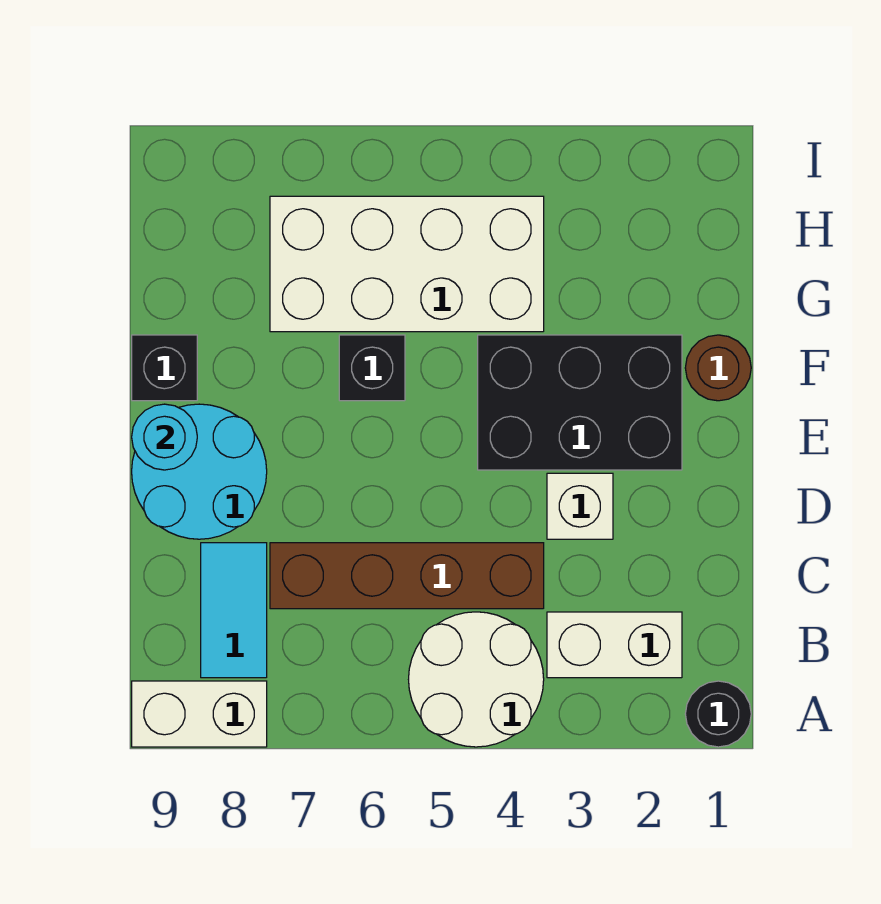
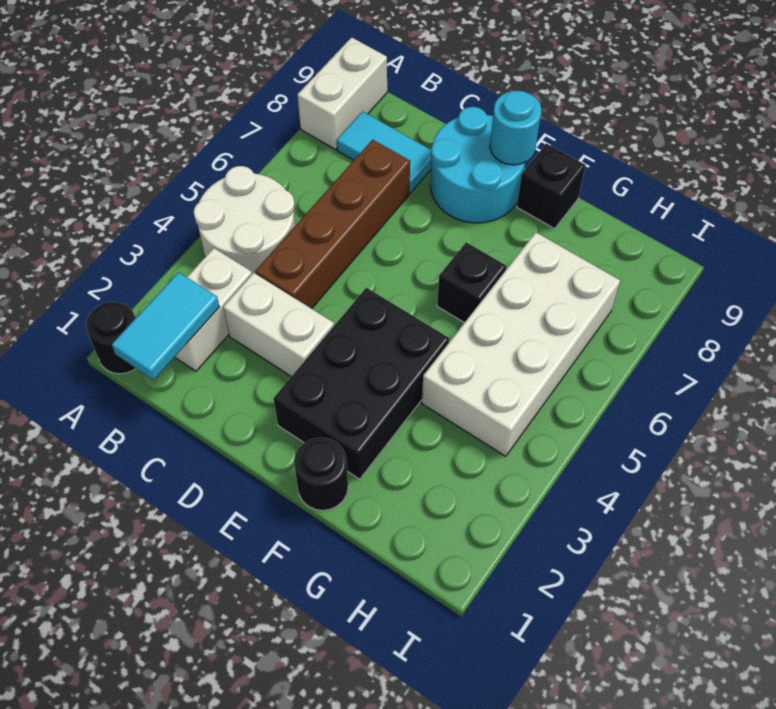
none -> cyan 1x2 tile [112,272,219,380]
white 1x1 brick [547,473,613,539] -> white 1x2 brick [223,273,334,377]
brown 1x1 round brick [685,335,751,401] -> black 1x1 round brick [294,438,348,510]

